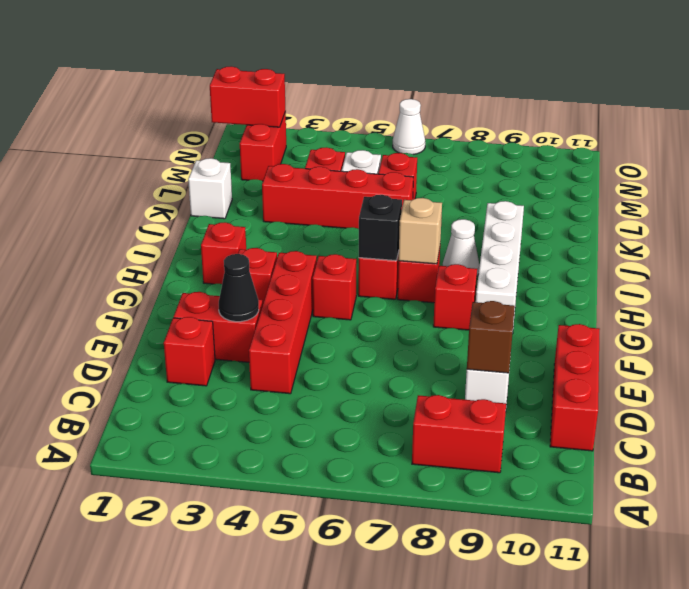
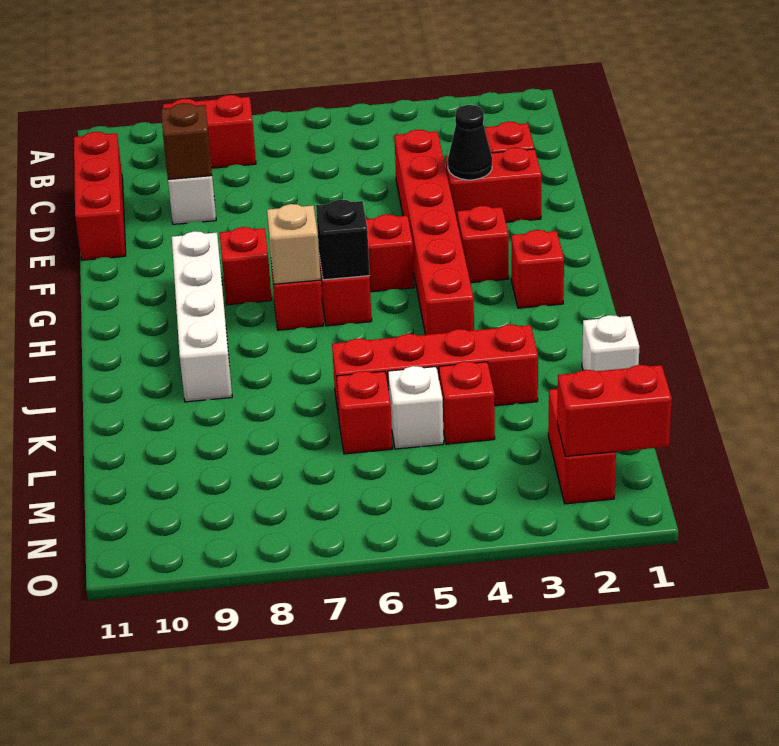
red 1x4 brick [249,251,317,394] -> red 1x6 brick [394,130,474,335]
white 1x1 cone [443,219,480,276] -> none
white 1x1 cone [393,99,425,155] -> none

